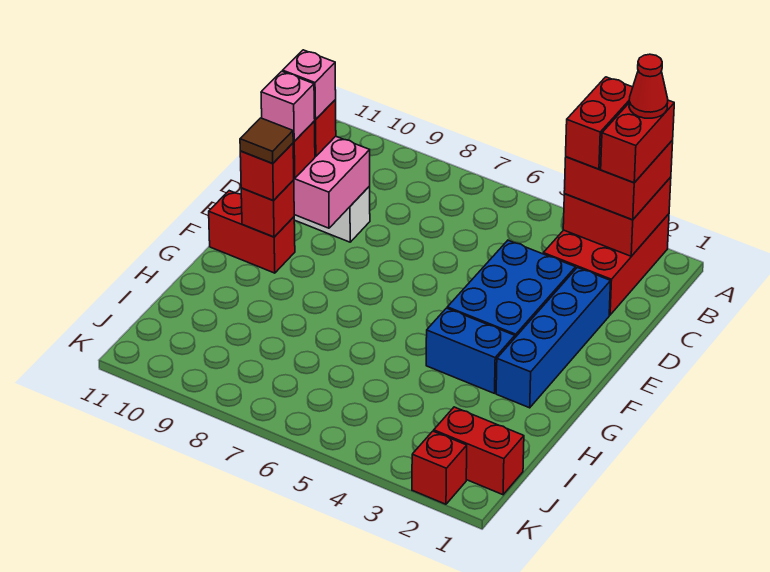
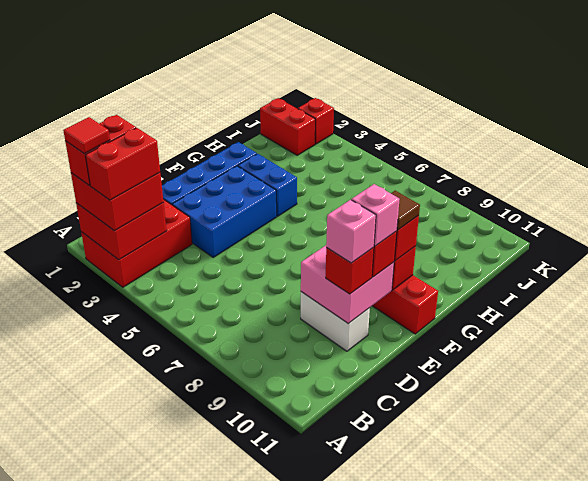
red 1x1 cone [629,54,668,118] -> red 1x1 tile [63,117,110,153]

